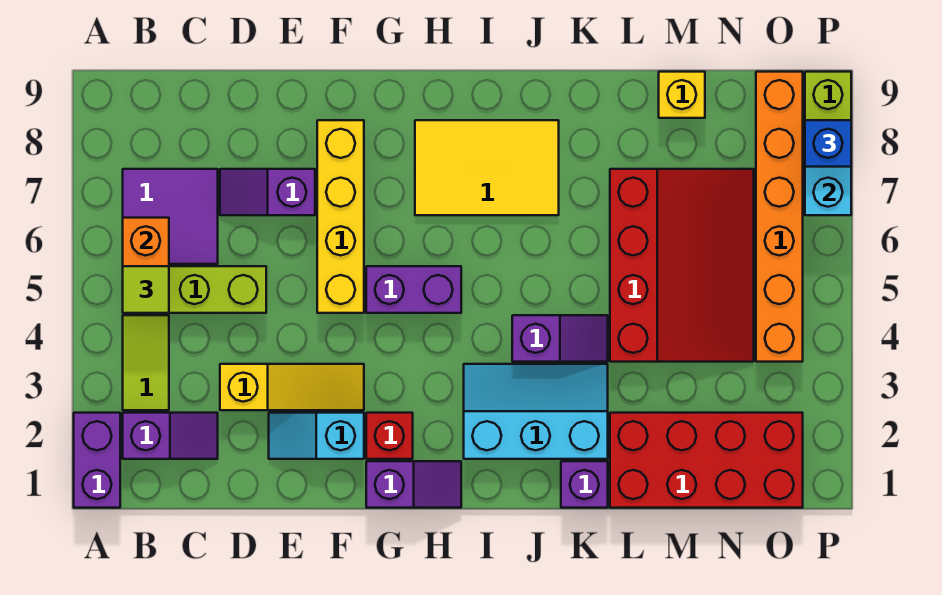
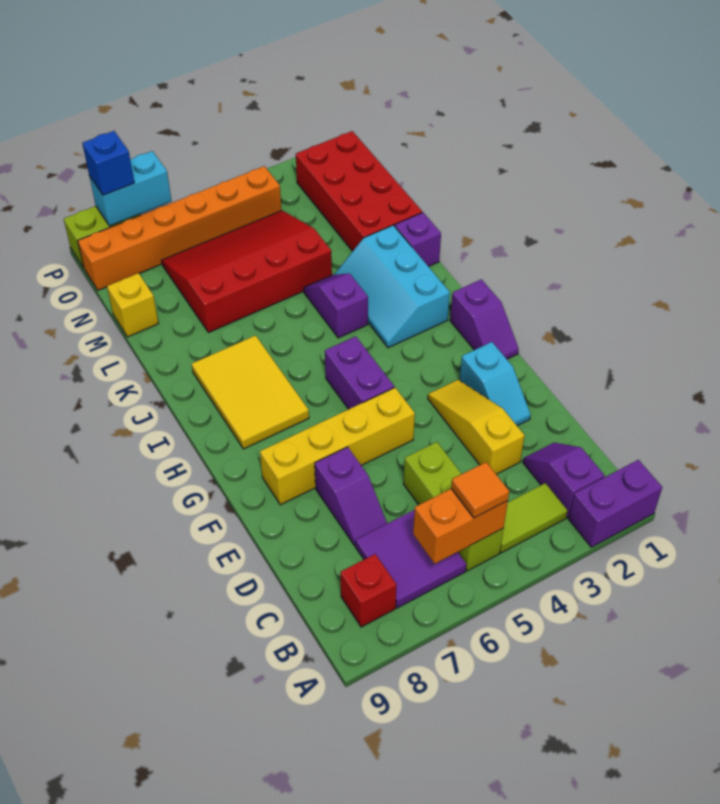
lime 1x1 tile [123,266,169,313] -> orange 1x1 tile [451,462,509,518]
purple 1x2 slope [366,461,461,508] -> purple 1x2 slope turned to [450,279,519,359]
red 1x1 brick [366,413,413,459] -> red 1x1 brick moved to [340,554,396,627]

